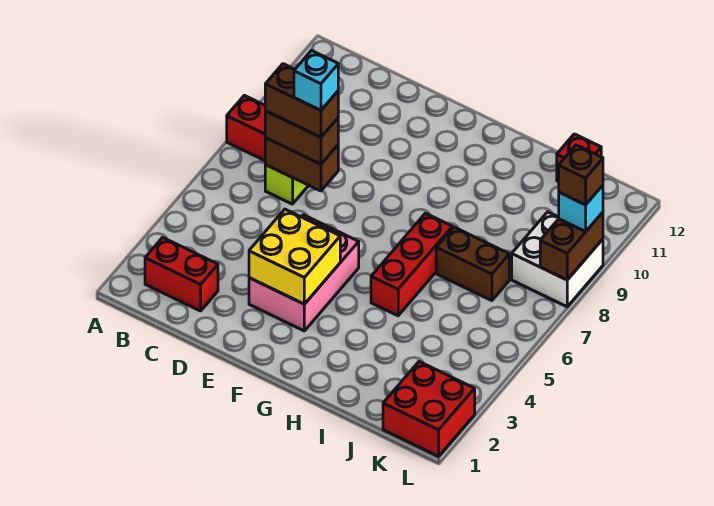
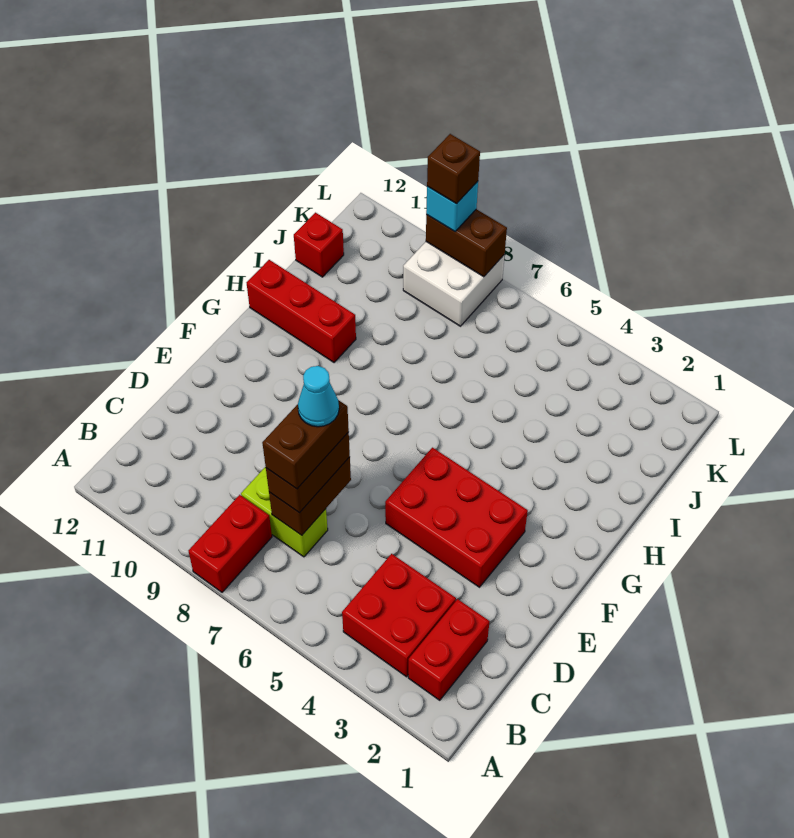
cyan 1x1 brick [294,51,338,110] -> cyan 1x1 cone [298,366,339,427]
pink 2x3 brick [249,215,359,331] -> red 2x3 brick [385,448,528,587]
yellow 2x2 brick [249,209,340,304] -> none
red 1x3 brick [371,213,452,316] -> red 1x3 brick moved to [247,260,356,362]
brown 1x2 brick [436,227,509,301] -> none
red 2x2 brick [383,362,475,456] -> red 2x2 brick moved to [342,554,456,677]

